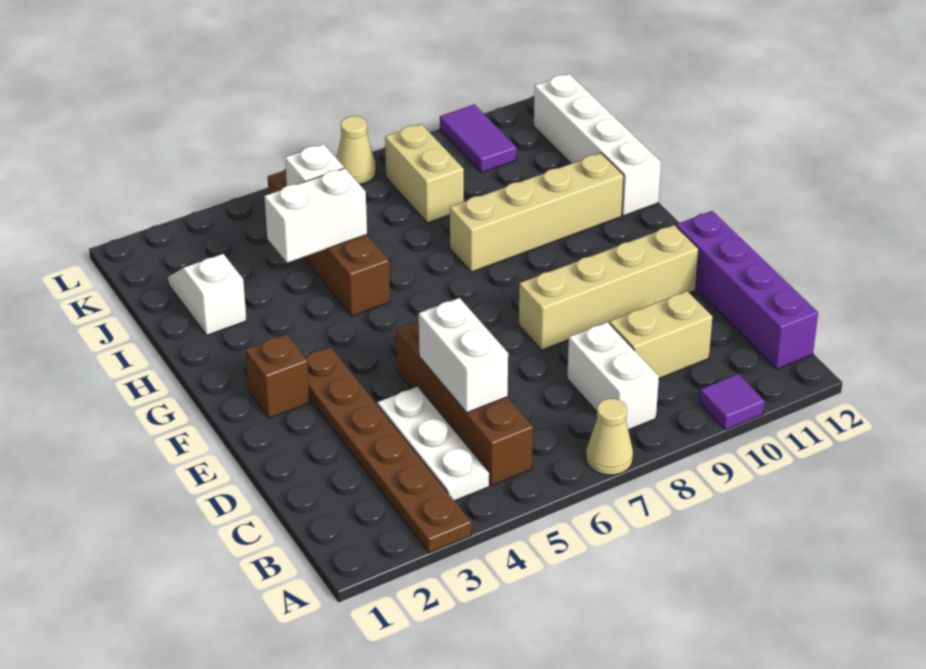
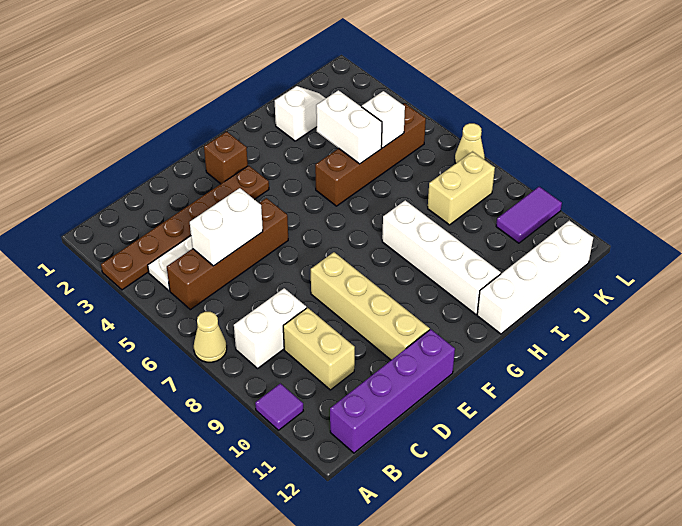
tan 1x4 brick [450,153,624,272] -> white 1x4 brick [382,200,501,314]

